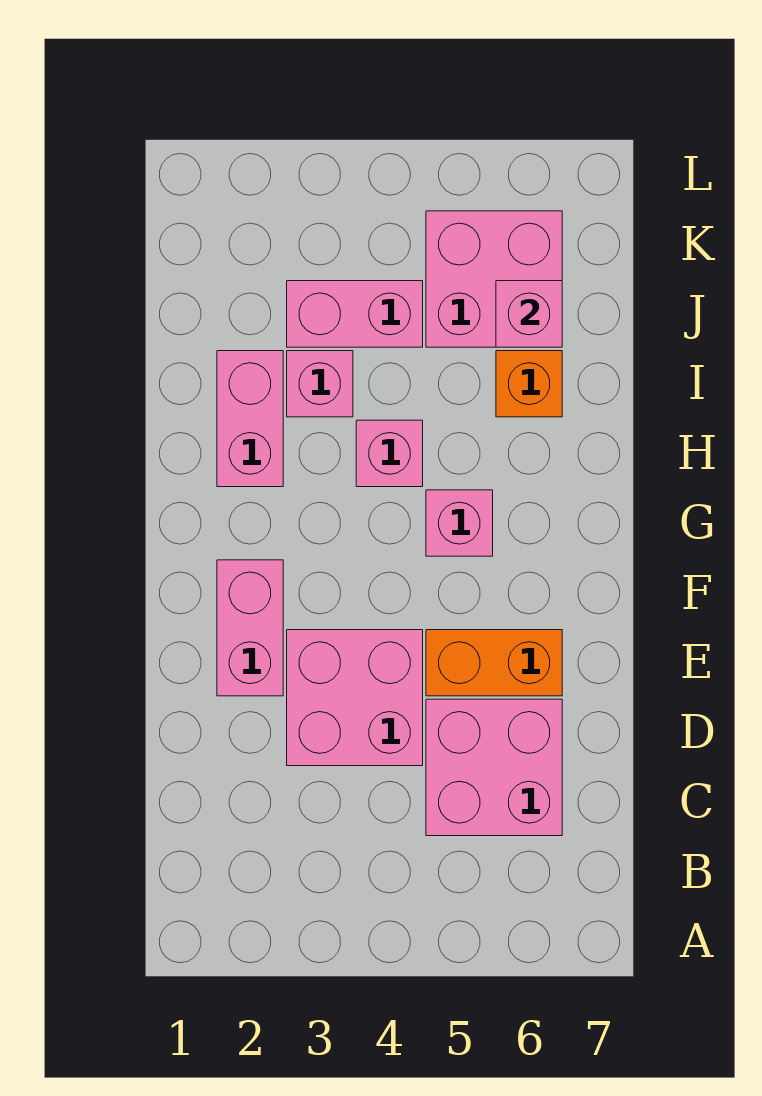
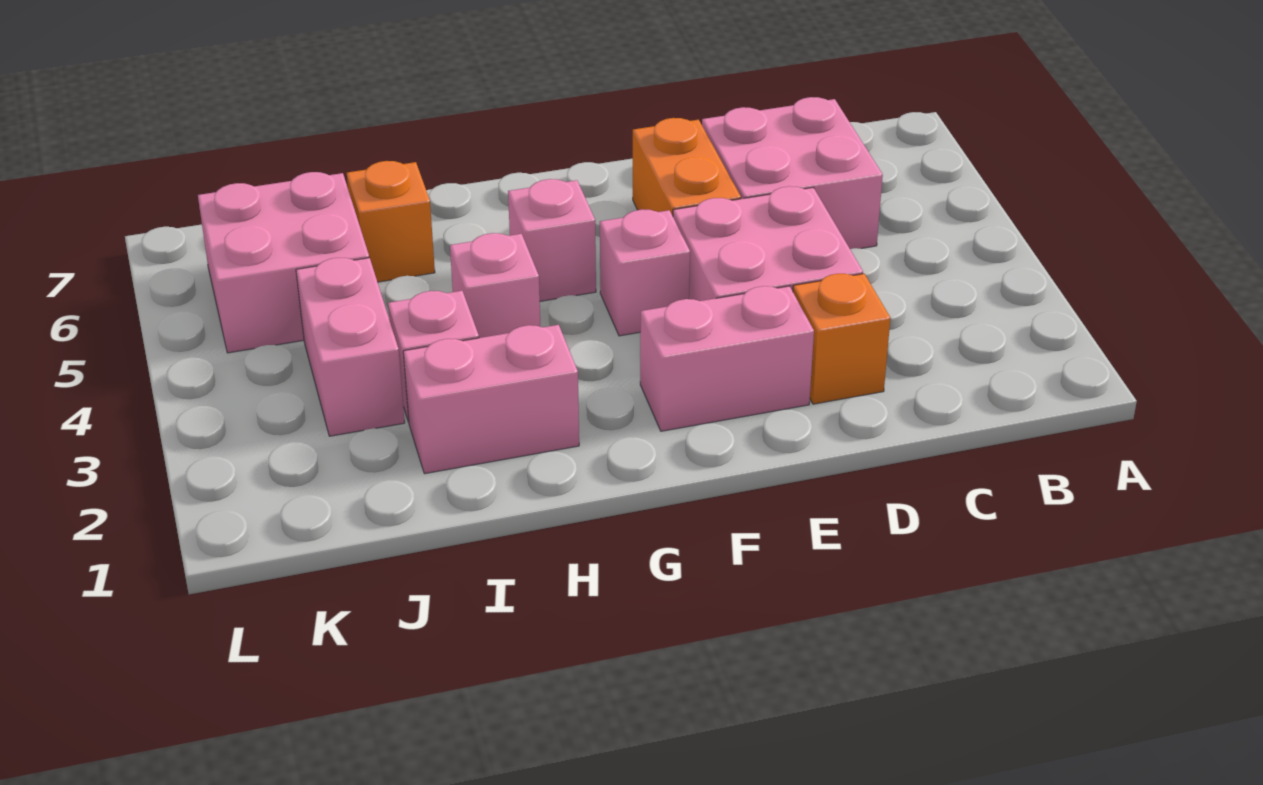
none -> orange 1x1 brick [793,274,890,404]
pink 1x1 brick [496,281,562,347] -> pink 1x1 brick moved to [600,209,690,336]

